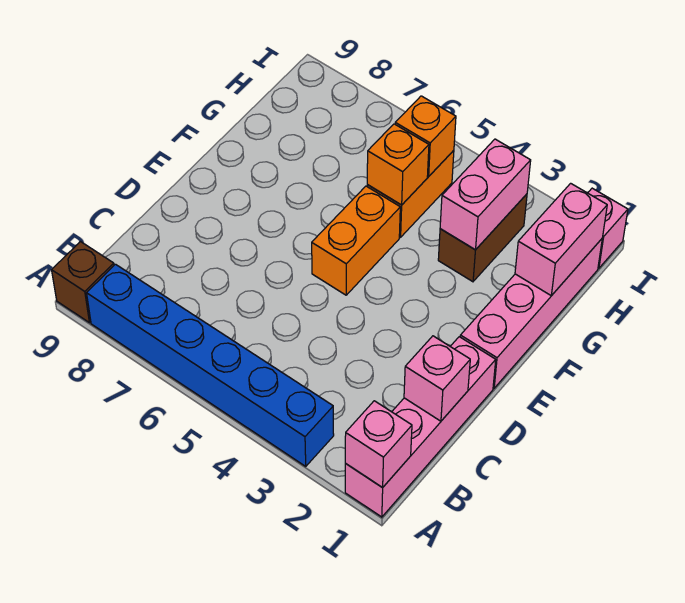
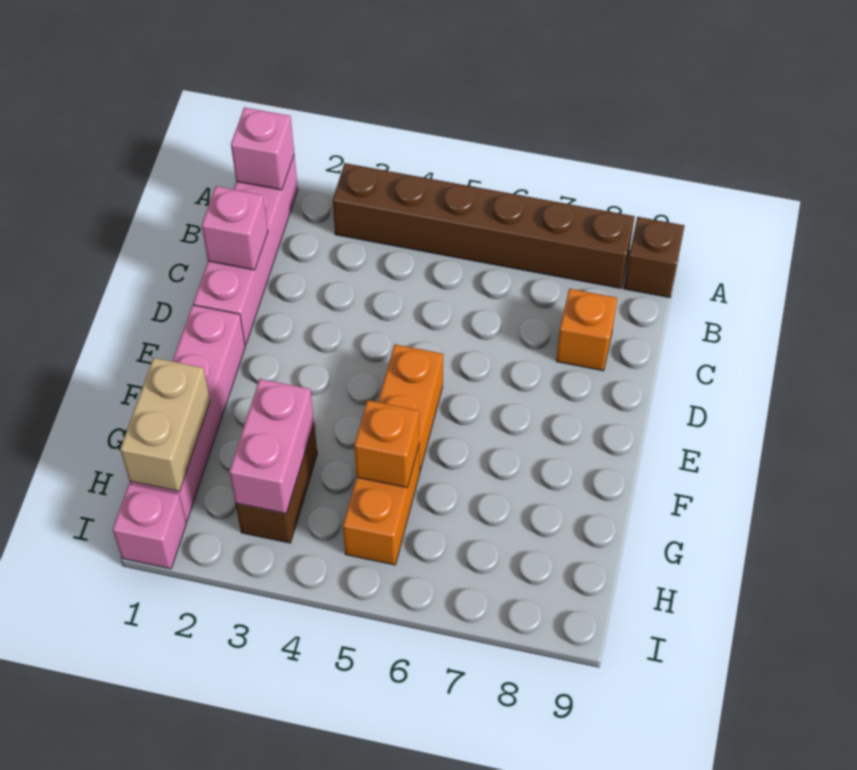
blue 1x6 brick [87,264,334,466] -> brown 1x6 brick [333,163,635,288]
pink 1x2 brick [515,183,607,296] -> tan 1x2 brick [120,358,210,492]
orange 1x1 brick [395,96,456,176] -> orange 1x1 brick moved to [556,289,617,371]

